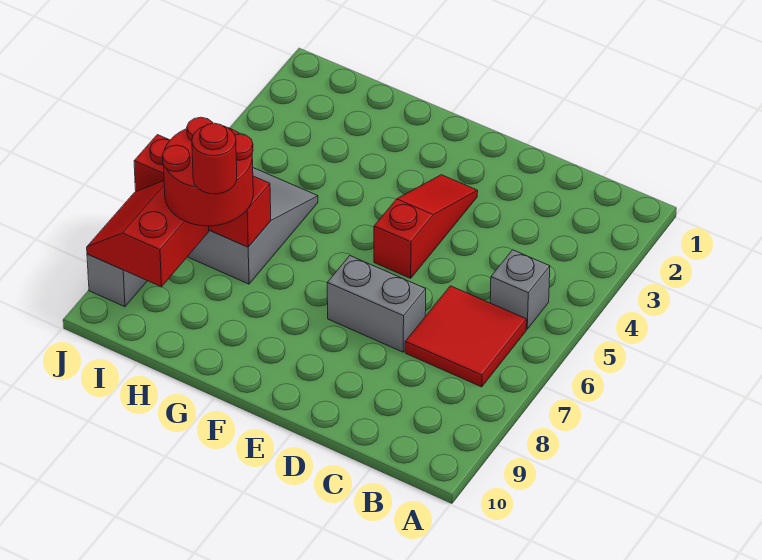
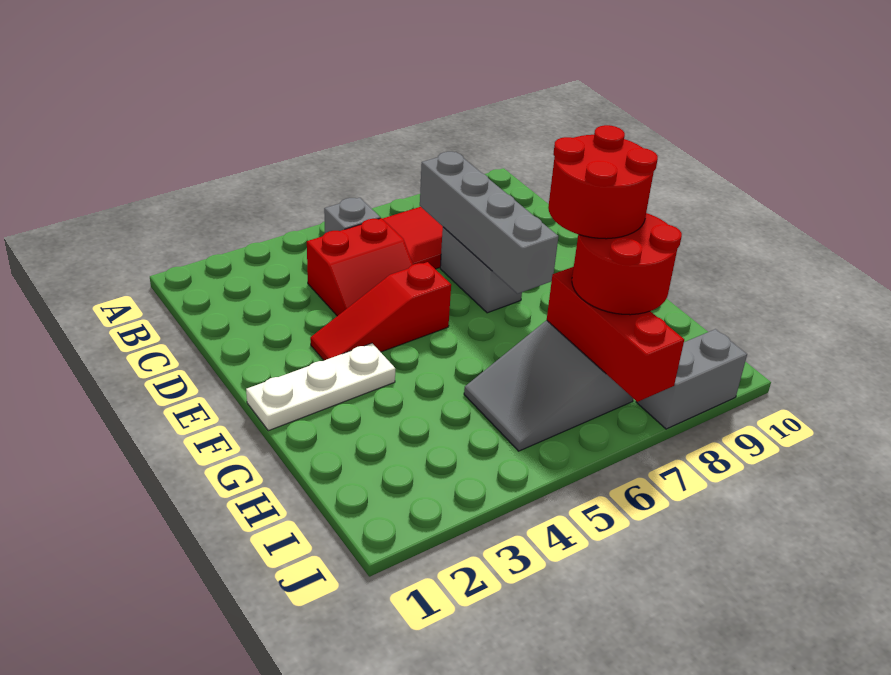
none -> grey 1x4 brick [420,152,558,294]
none -> white 1x3 plate [246,343,395,431]
red 1x1 round brick [192,123,237,194] -> red 2x2 round brick [548,125,658,239]
red 2x2 slope [87,181,209,287] -> red 2x2 slope moved to [307,218,413,316]

